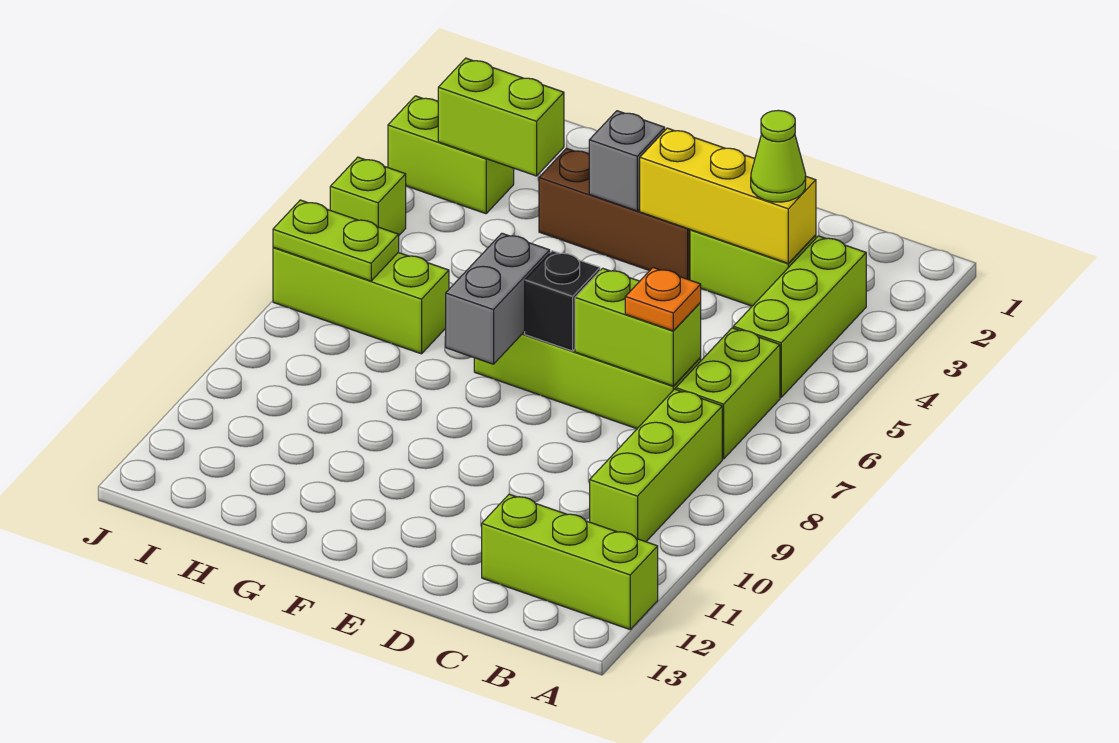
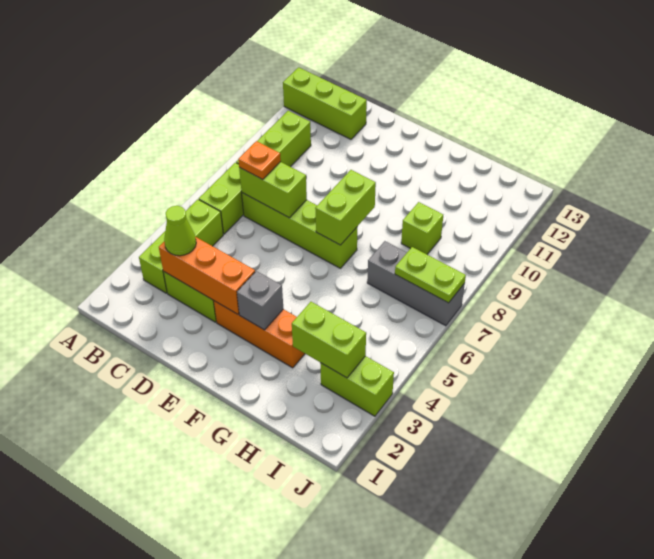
yellow 1x3 brick [640,128,816,264] -> orange 1x3 brick [159,237,255,314]
brown 1x3 brick [539,148,690,280] -> orange 1x3 brick [214,301,305,368]
black 1x1 brick [525,251,600,351] -> none
grey 1x2 brick [446,233,550,364] -> lime 1x2 brick [315,170,376,245]
lime 1x3 brick [273,247,449,354] -> grey 1x3 brick [367,241,465,326]
lime 1x1 brick [330,157,406,235] -> lime 1x1 brick moved to [401,202,443,254]

